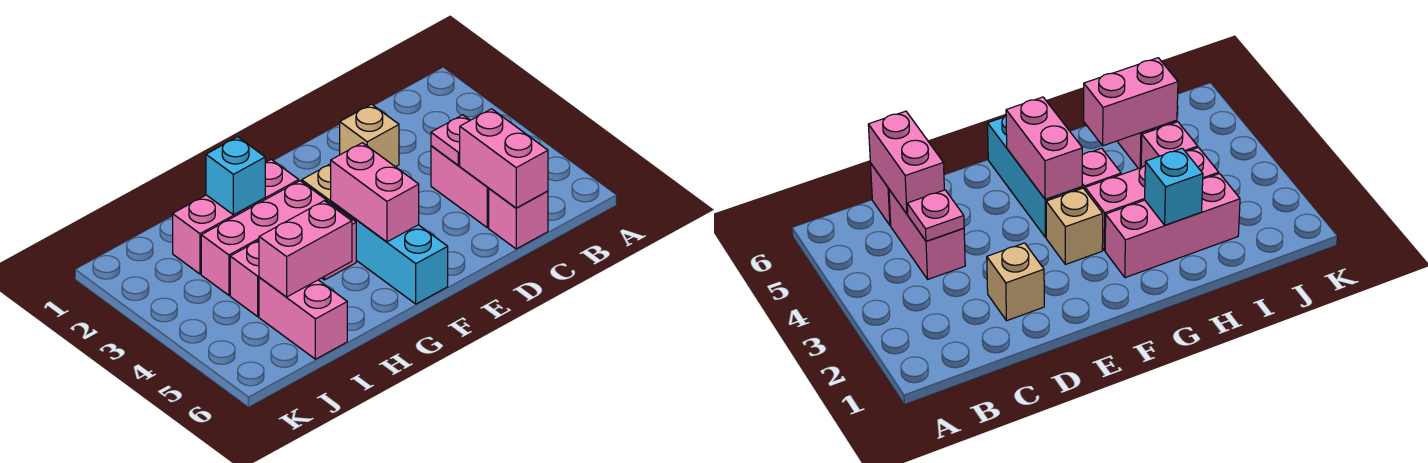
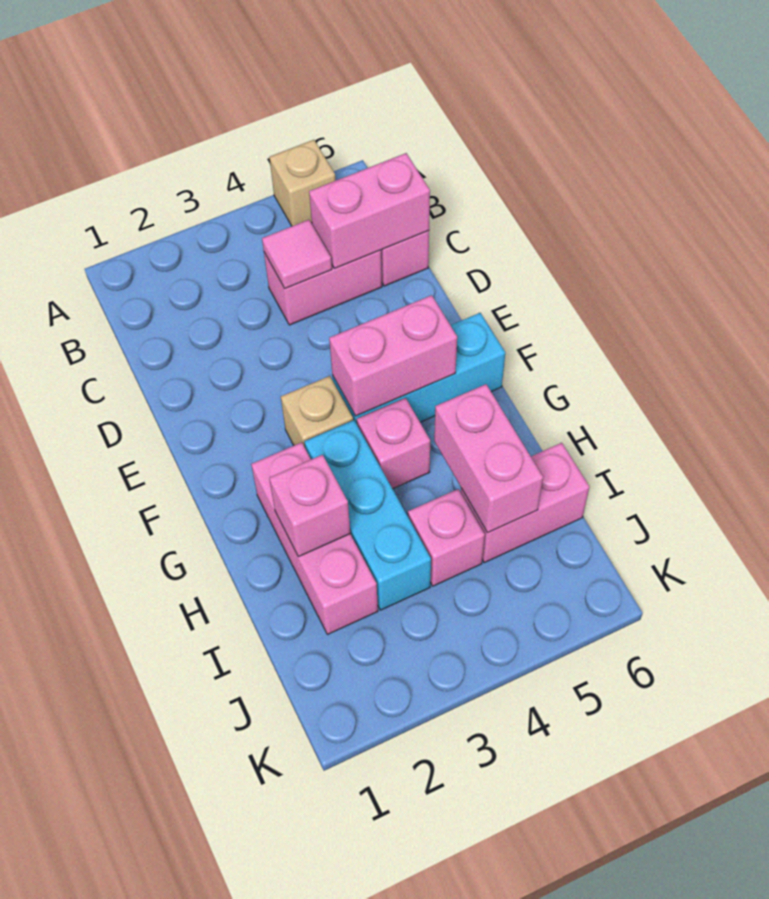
pink 1x1 plate [431,115,470,165] -> pink 1x1 tile [262,220,332,288]
tan 1x1 brick [340,104,399,167] -> tan 1x1 brick moved to [269,140,336,226]
pink 1x3 brick [201,181,328,295] -> cyan 1x3 brick [304,420,431,610]
cyan 1x1 brick [206,137,265,215] -> pink 1x1 brick [269,455,350,557]

